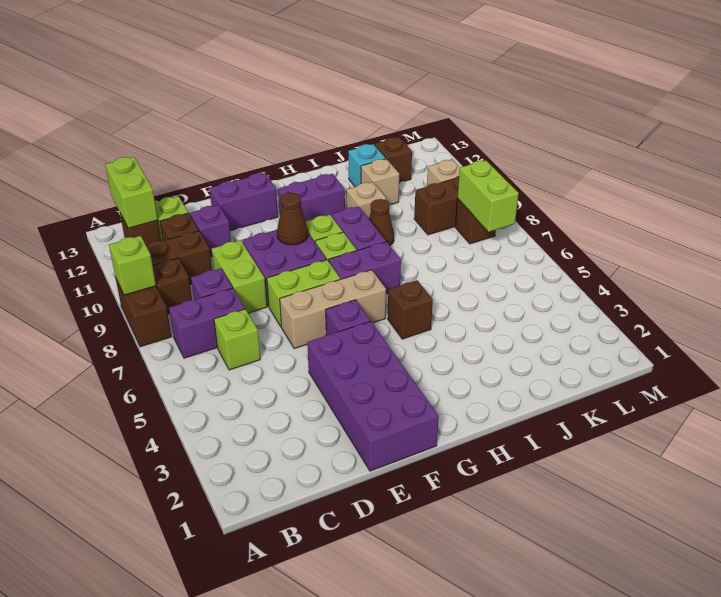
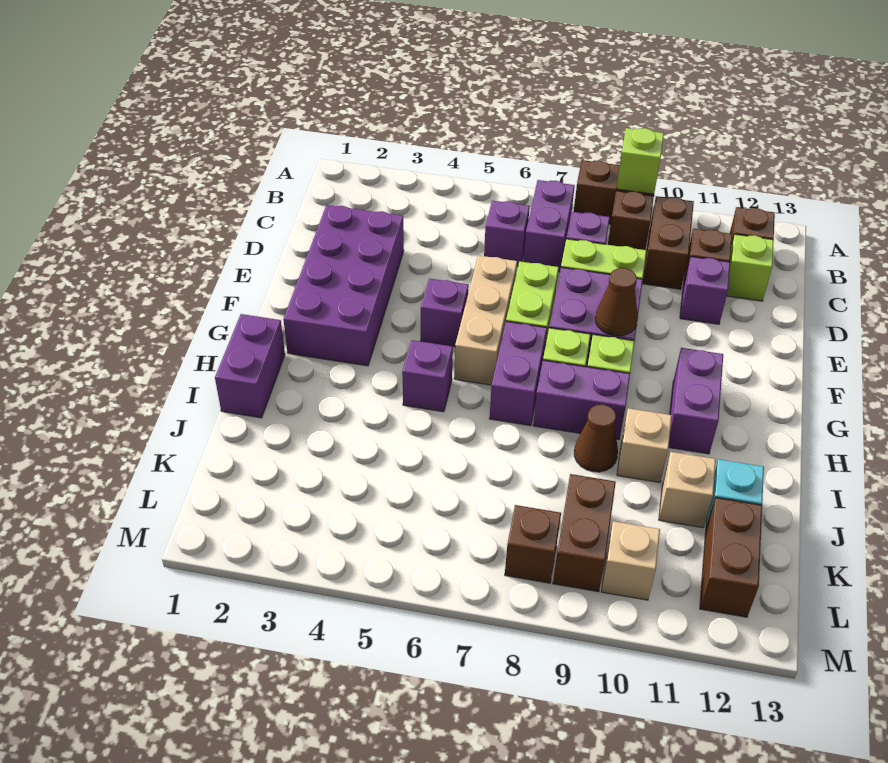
lime 1x2 brick [105,157,158,228] -> none
lime 1x1 brick [214,309,260,370] -> purple 1x1 brick [484,201,530,266]
purple 2x4 brick [307,321,439,471] -> purple 2x4 brick turned to [283,205,404,366]
purple 1x2 brick [210,173,278,231] -> purple 1x2 brick moved to [215,314,285,418]
brown 1x1 brick [388,280,433,339] -> purple 1x1 brick [402,340,453,412]
brown 1x1 brick [375,137,412,183] -> brown 1x2 brick [700,498,762,617]
lime 1x2 brick [457,160,519,232] -> none

